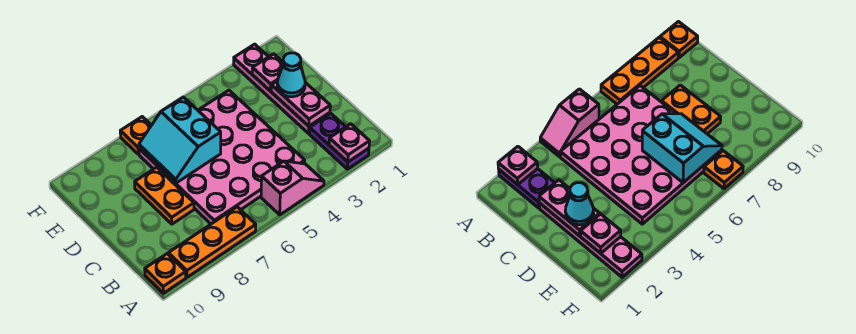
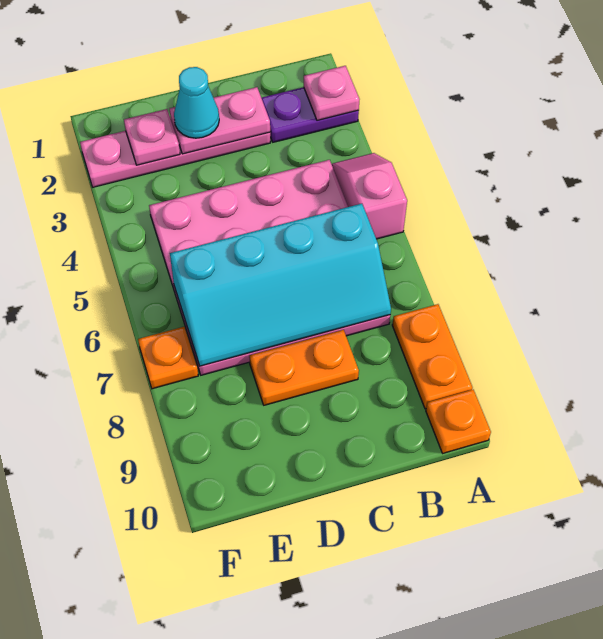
orange 1x3 plate [168,207,256,277] -> orange 1x2 plate [392,304,472,409]
cyan 2x2 slope [139,97,221,183] -> cyan 2x4 slope [170,204,391,366]

